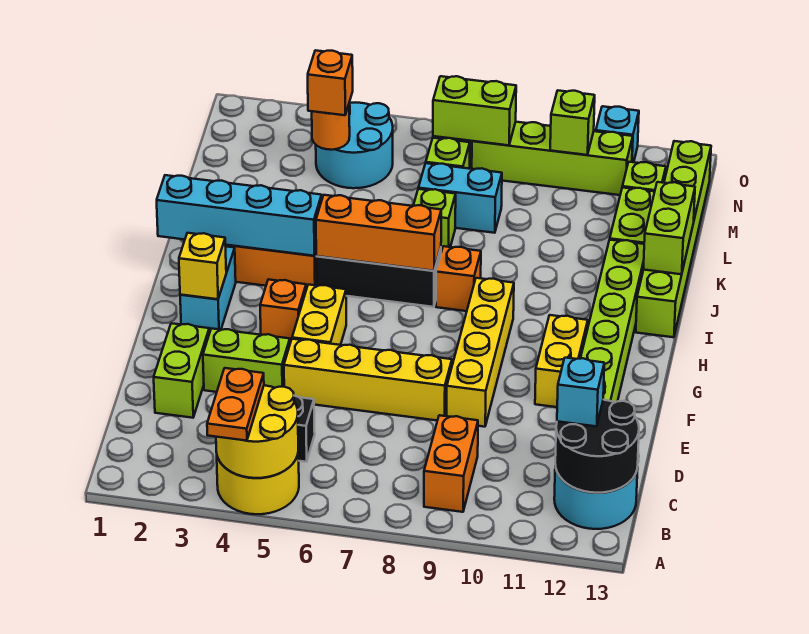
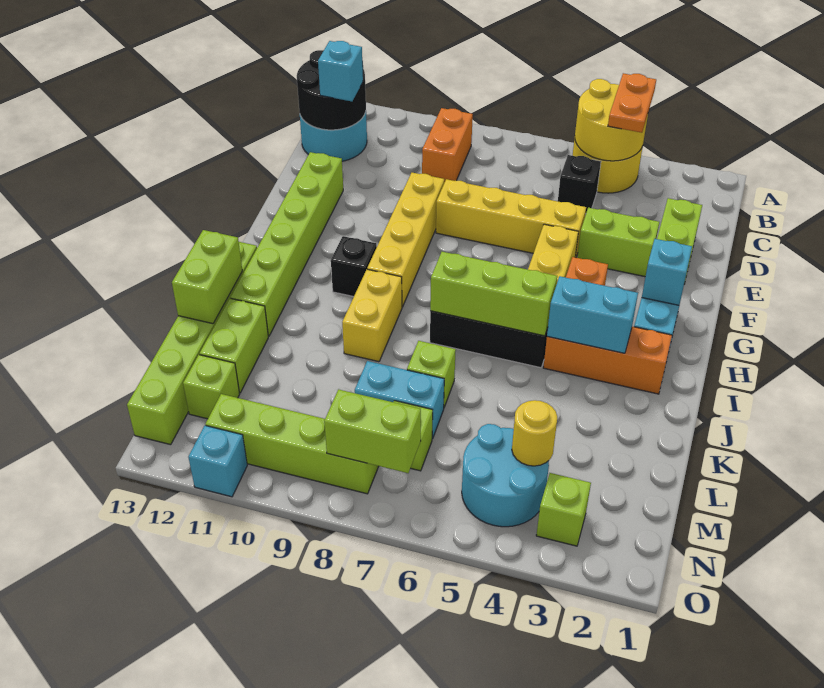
yellow 1x2 brick [535,315,588,407] -> yellow 1x2 brick moved to [342,269,402,362]
yellow 1x1 brick [179,233,226,299] -> cyan 1x1 brick [642,239,692,305]
none -> black 1x1 brick [331,236,377,297]
cyan 1x4 brick [157,175,322,256] -> cyan 1x2 brick [547,276,638,353]
orange 1x3 brick [316,195,441,271] -> lime 1x3 brick [430,252,557,336]
orange 1x1 brick [436,246,481,311] -> none
orange 1x1 round brick [312,105,350,150] -> yellow 1x1 round brick [512,400,557,466]
orange 1x1 brick [308,50,353,115] -> none
lime 1x1 brick [550,91,595,155] -> lime 1x1 brick moved to [536,473,591,546]

